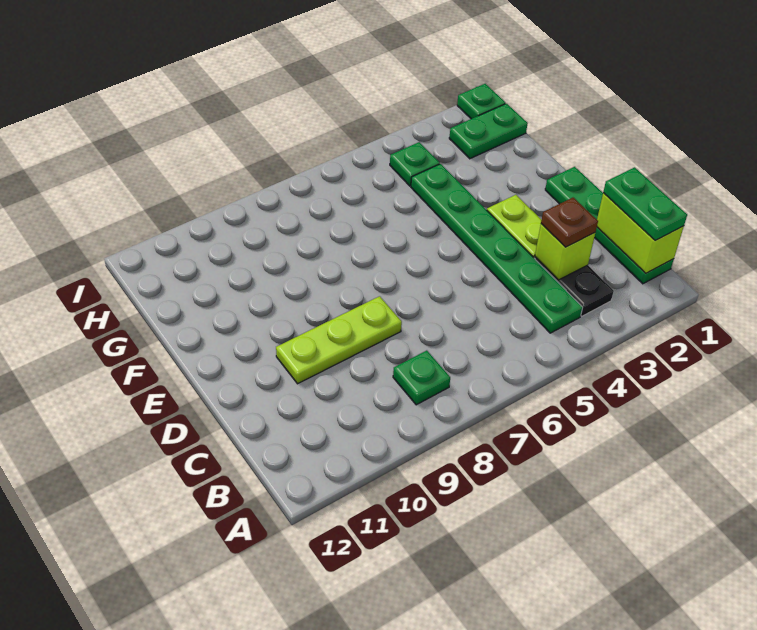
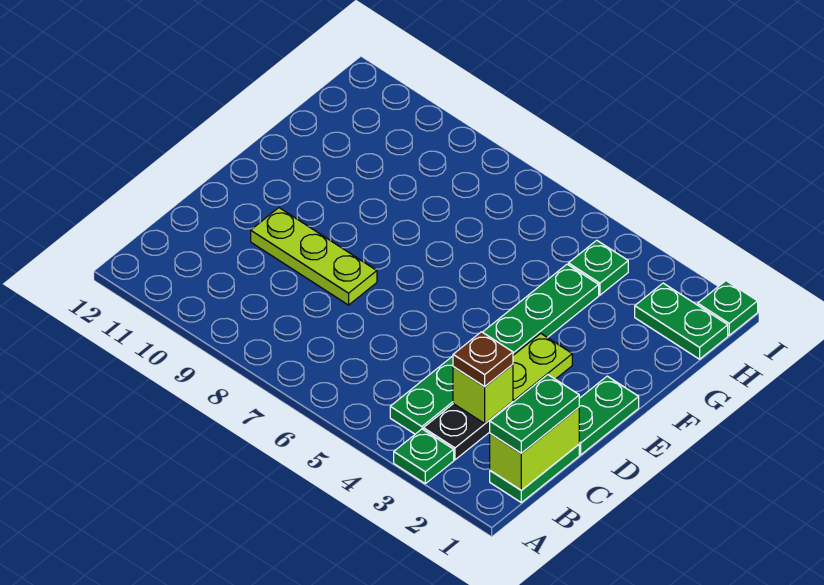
green 1x1 plate [393,351,450,405] -> green 1x1 plate moved to [394,429,454,484]

